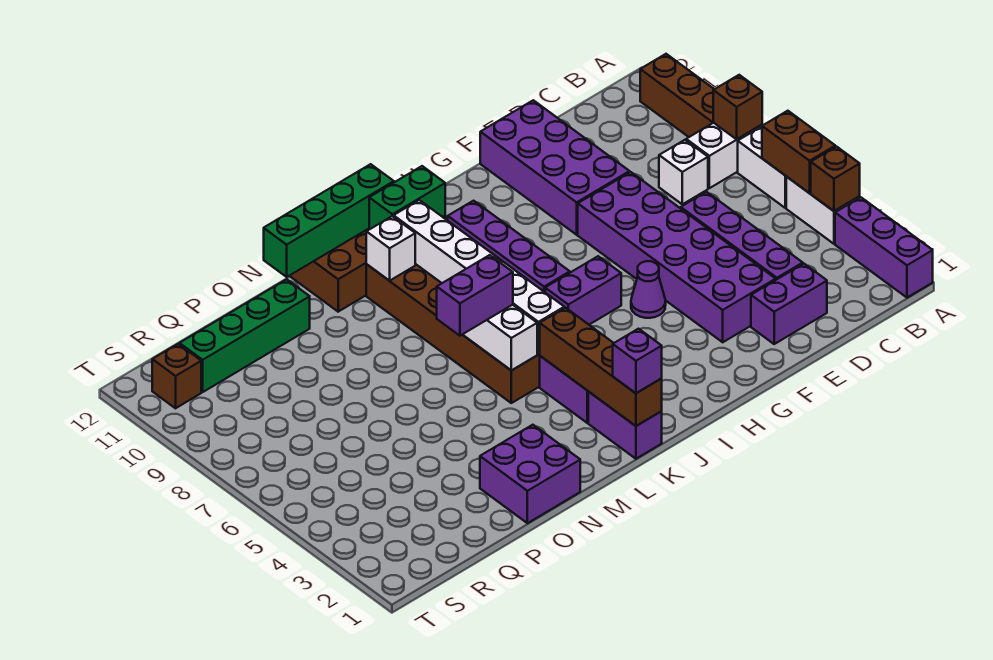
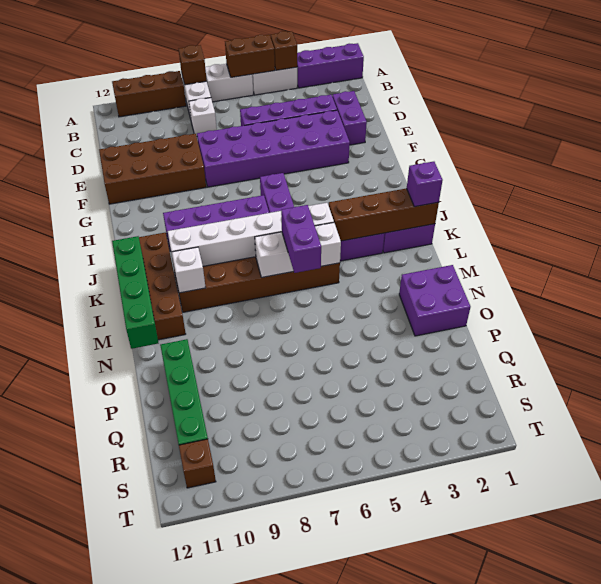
purple 2x4 brick [480,100,630,235] -> brown 2x4 brick [99,134,206,204]
purple 1x1 cone [631,261,666,318] -> none
green 1x2 brick [369,166,445,229] -> none

